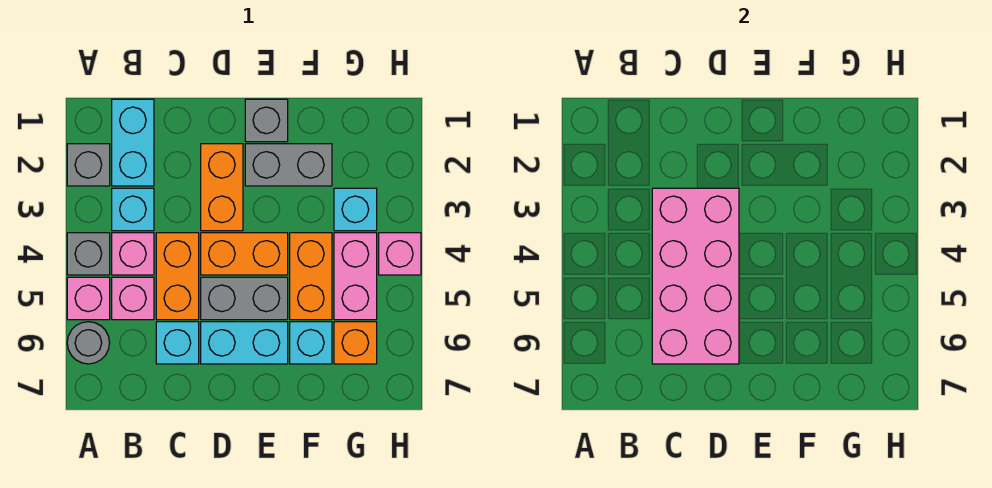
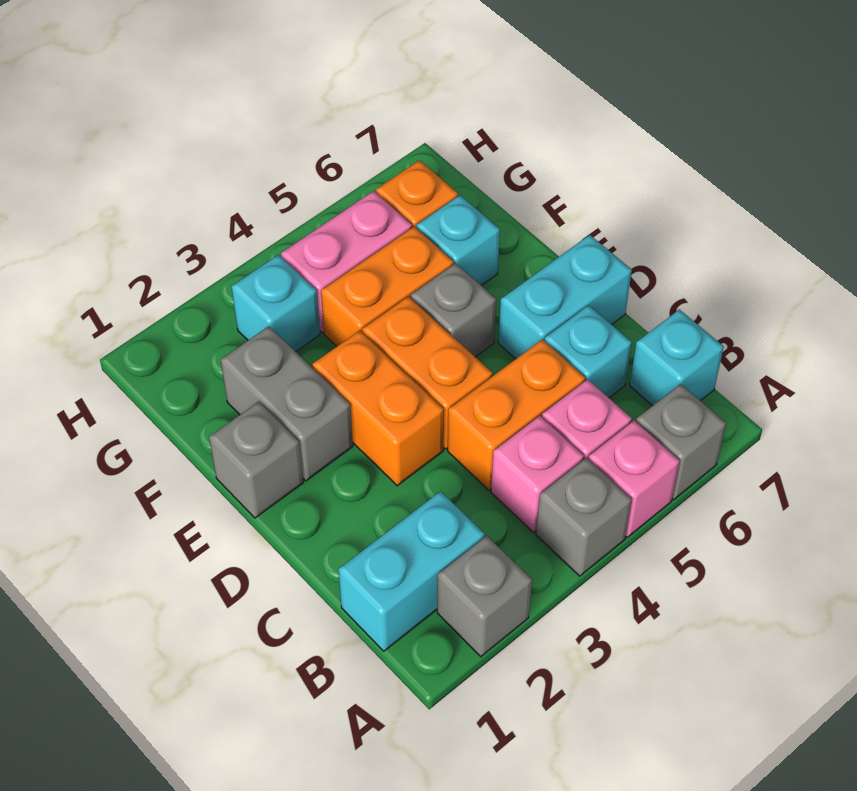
grey 1x1 round brick [67,322,110,364] -> grey 1x1 brick [636,384,726,500]
cyan 1x1 brick [112,188,154,231] -> cyan 1x1 brick moved to [630,310,724,406]
pink 2x4 brick [652,188,739,364] -> none
orange 1x2 brick [201,144,243,231] -> orange 1x2 brick turned to [312,331,444,486]
grey 1x2 brick [201,277,288,320] -> grey 1x1 brick [411,263,496,357]
cyan 1x2 brick [201,322,288,364] -> cyan 1x2 brick turned to [498,235,632,359]
pink 1x1 brick [379,233,421,275] -> none

